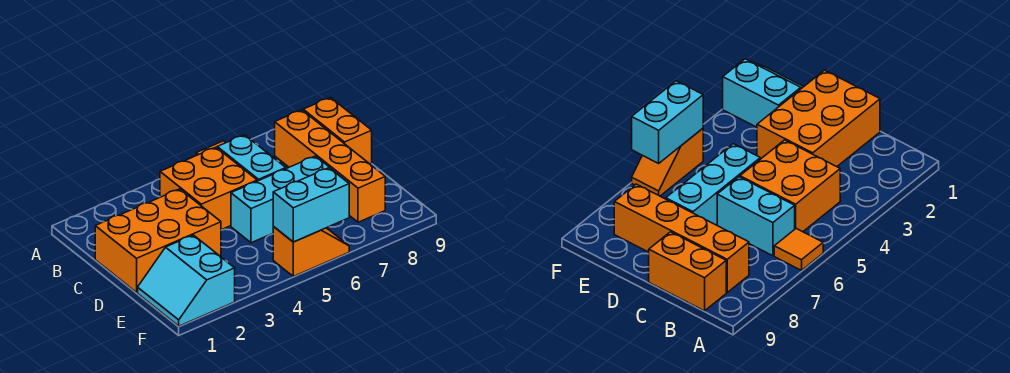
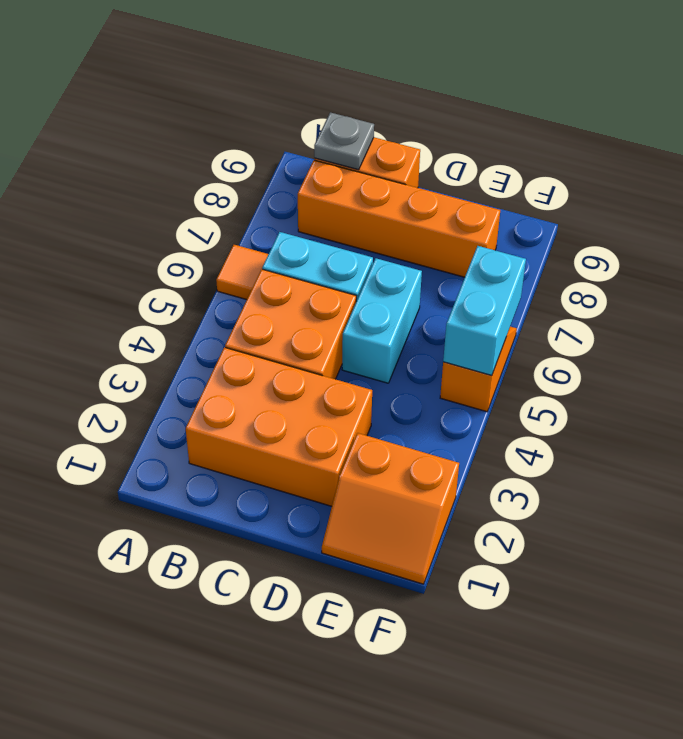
none -> grey 1x1 plate [314,112,374,170]
orange 2x3 brick [95,189,221,292] -> orange 2x3 brick turned to [186,347,372,506]
cyan 1x3 brick [231,156,335,243] -> cyan 1x2 brick [342,258,422,383]
cyan 2x2 slope [138,235,235,326] -> orange 2x2 slope [322,433,459,584]

